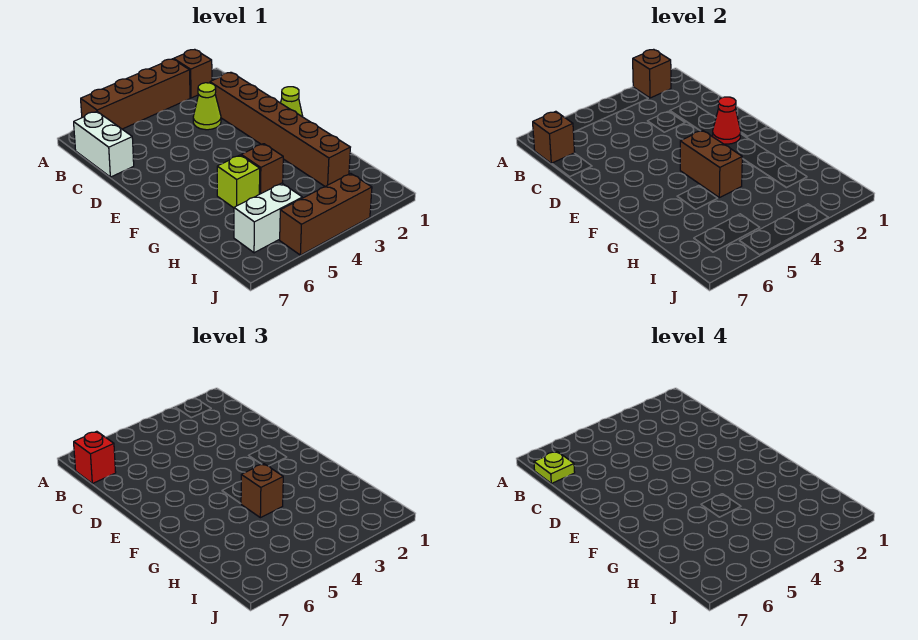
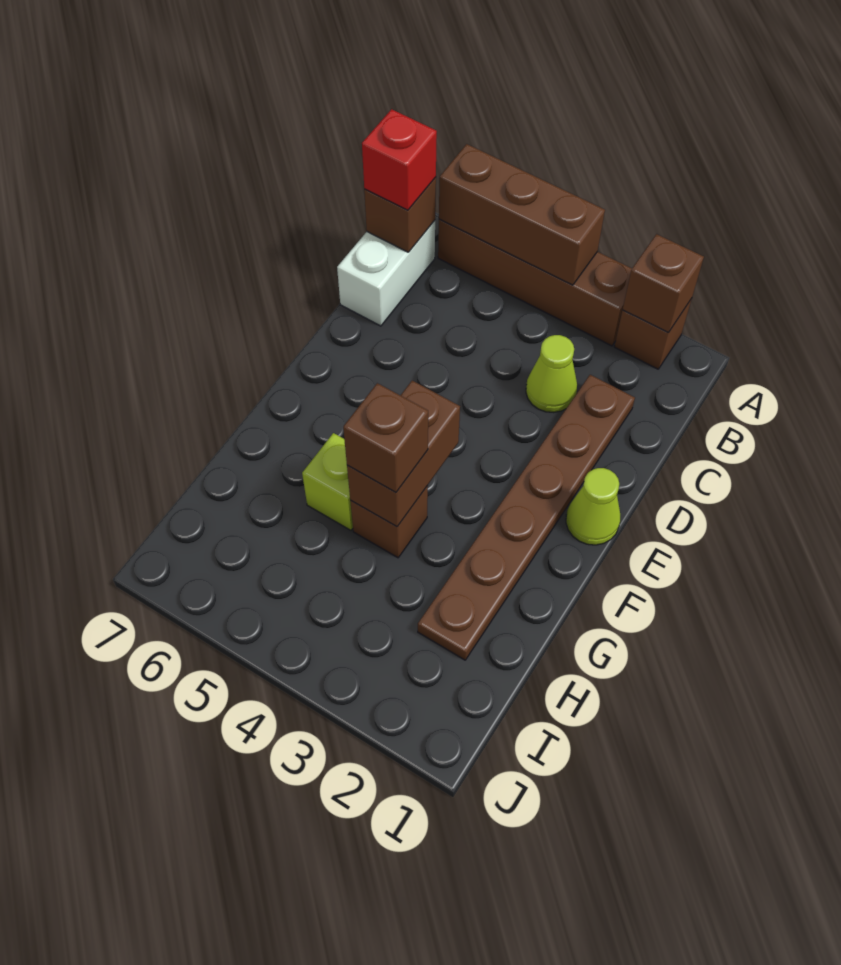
lime 1x1 plate [534,451,575,484] -> none
brown 1x6 brick [210,72,350,186] -> brown 1x6 plate [418,375,635,660]
red 1x1 cone [713,97,741,144] -> none
white 1x2 brick [234,183,302,253] -> none
brown 1x3 brick [280,173,372,255] -> brown 1x3 brick moved to [439,144,605,285]

